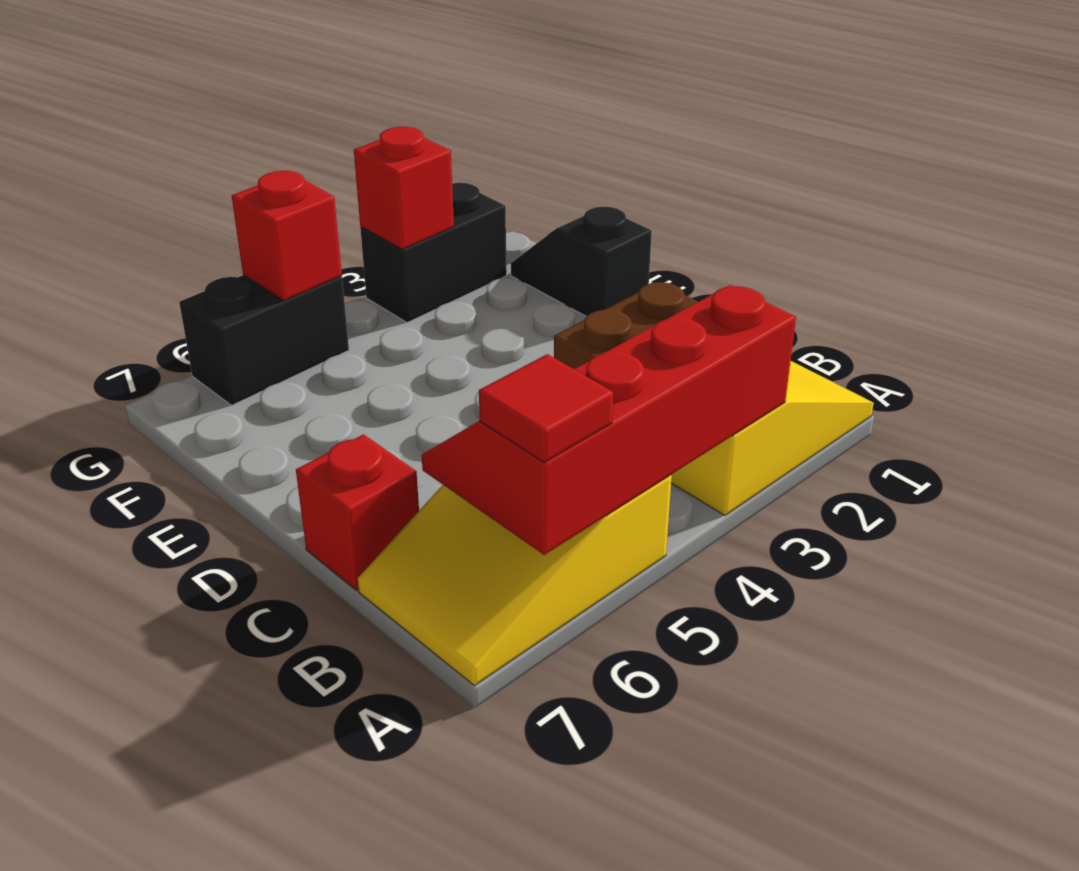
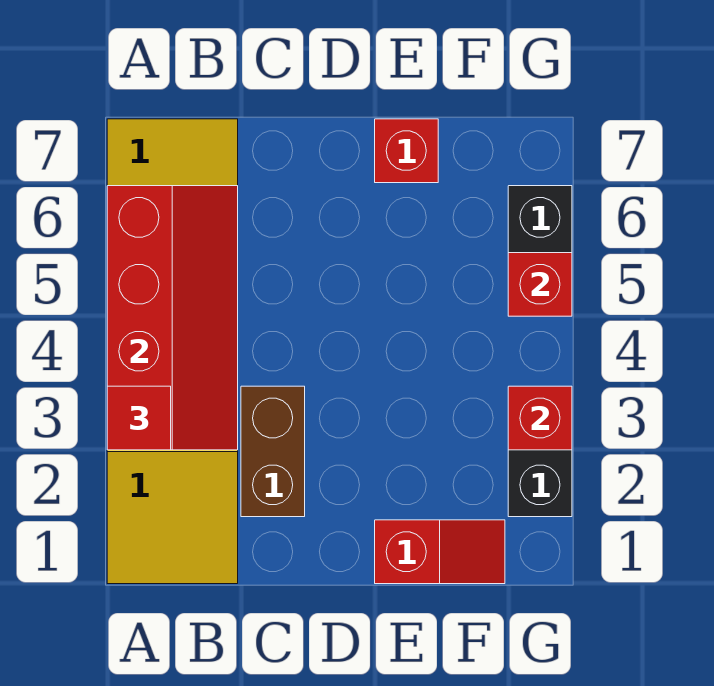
red 1x1 tile [479,354,613,463] -> red 1x1 tile moved to [107,386,171,450]
red 1x1 brick [296,434,419,590] -> red 1x1 brick moved to [375,119,438,183]
black 1x2 slope [511,207,652,316] -> red 1x2 slope [375,520,505,584]

